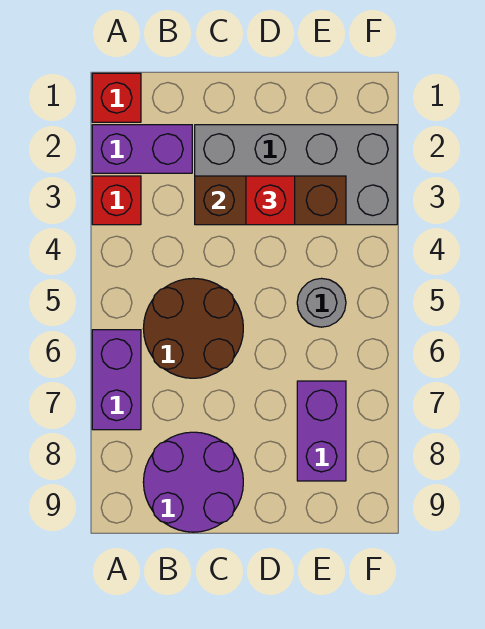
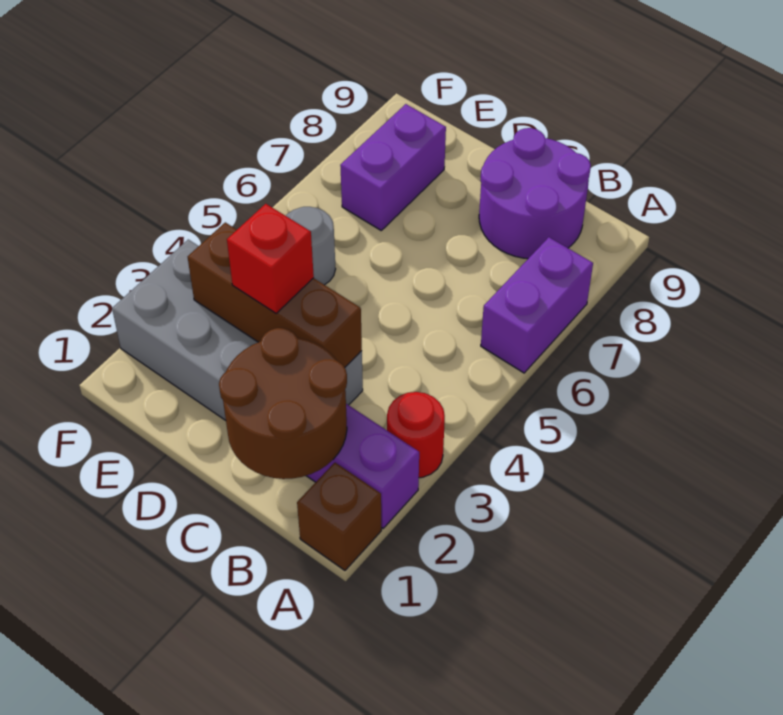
red 1x1 brick [92,73,141,122] -> brown 1x1 brick [297,463,381,570]
red 1x1 brick [92,176,141,225] -> red 1x1 round brick [387,392,445,478]
brown 2x2 round brick [143,278,243,378] -> brown 2x2 round brick moved to [219,328,347,479]

